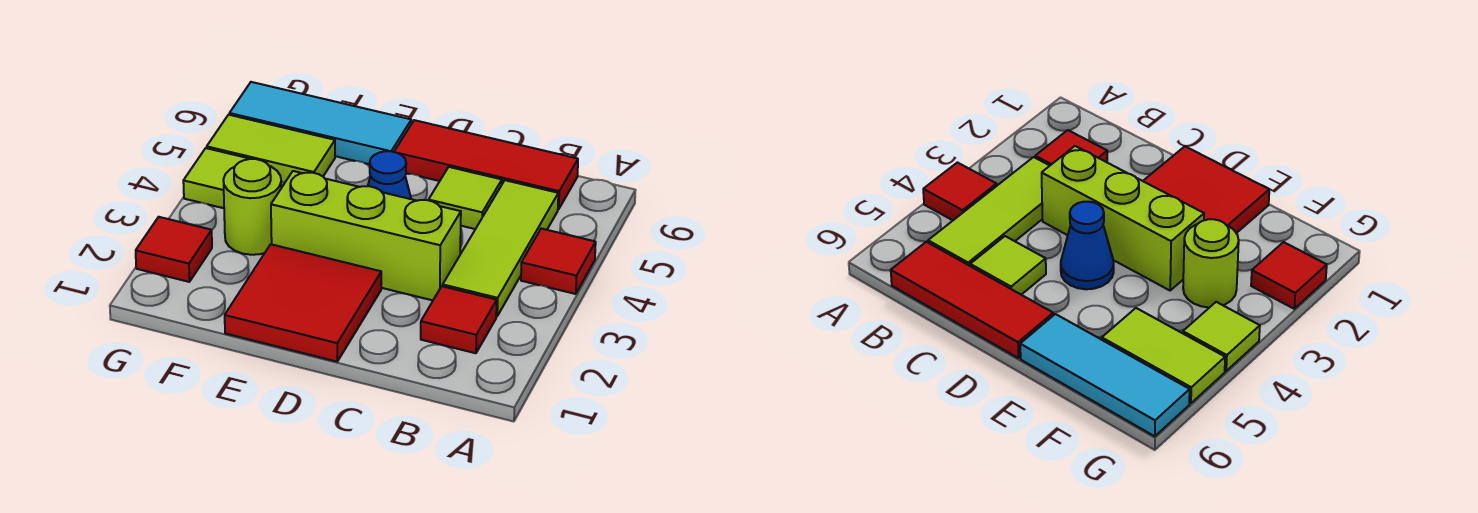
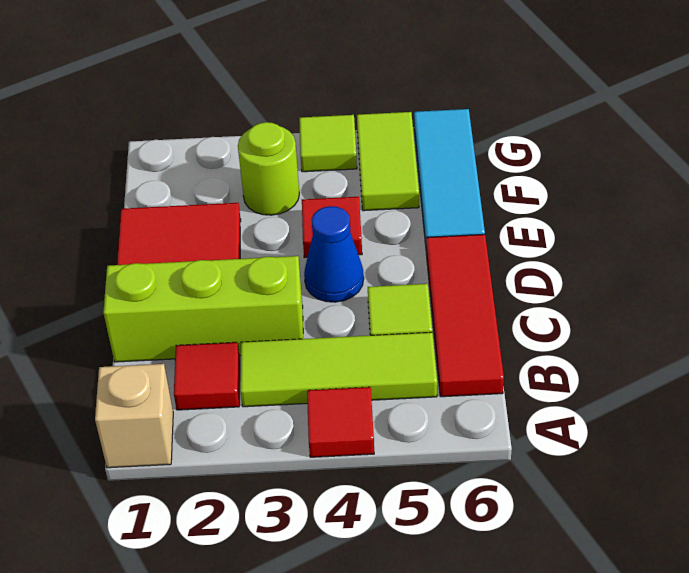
none -> tan 1x1 brick [95,364,173,468]
lime 1x3 brick [271,171,461,300] -> lime 1x3 brick turned to [103,256,303,362]
red 1x1 tile [136,217,212,282] -> red 1x1 tile moved to [302,197,362,258]

